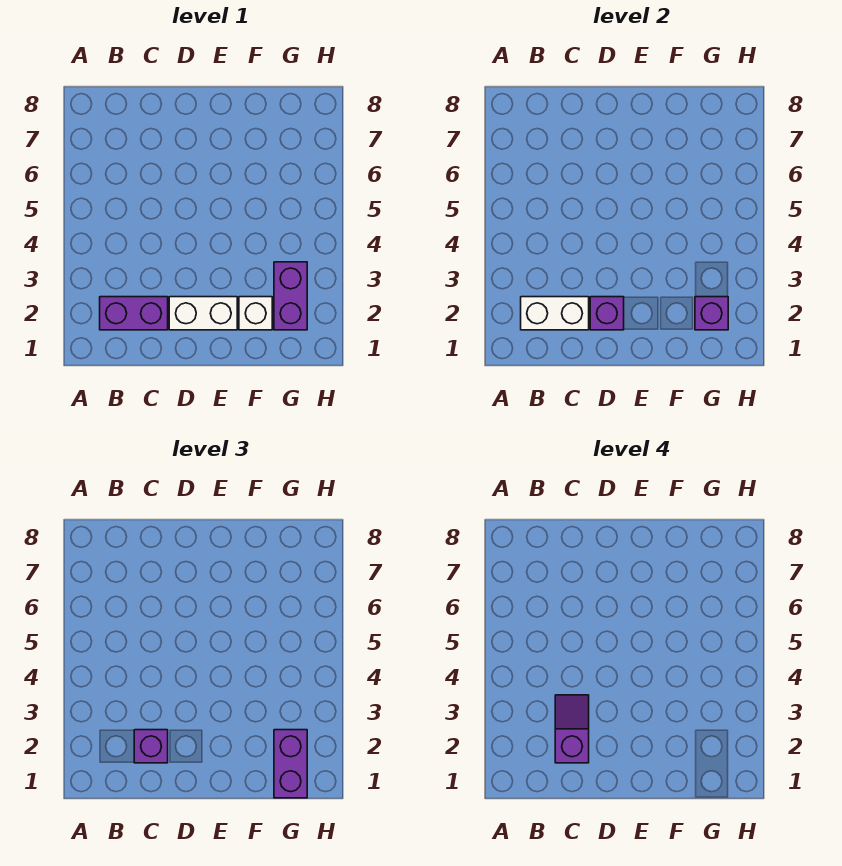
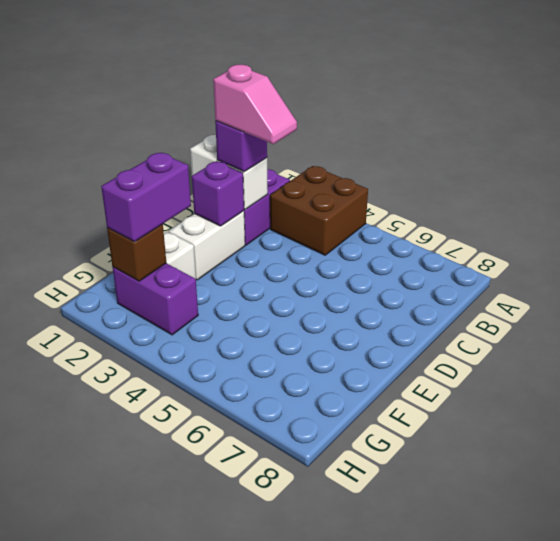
none -> brown 2x2 brick [270,166,368,255]
white 1x2 brick [521,297,589,330] -> white 1x2 brick turned to [190,135,268,209]
purple 1x2 slope [555,695,589,763] -> pink 1x2 slope [213,64,297,144]
purple 1x2 brick [274,730,307,798] -> purple 1x2 brick turned to [101,153,191,242]
purple 1x1 brick [695,297,728,330] -> brown 1x1 brick [107,224,166,281]

